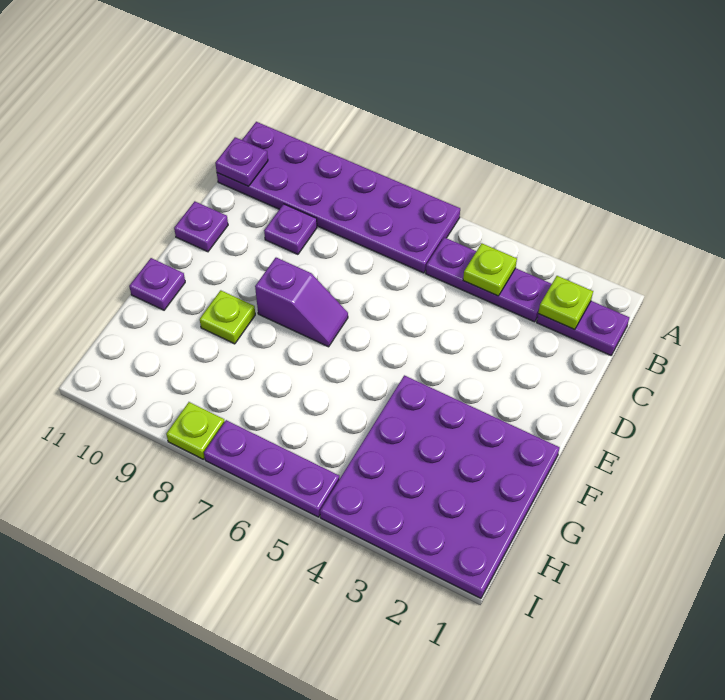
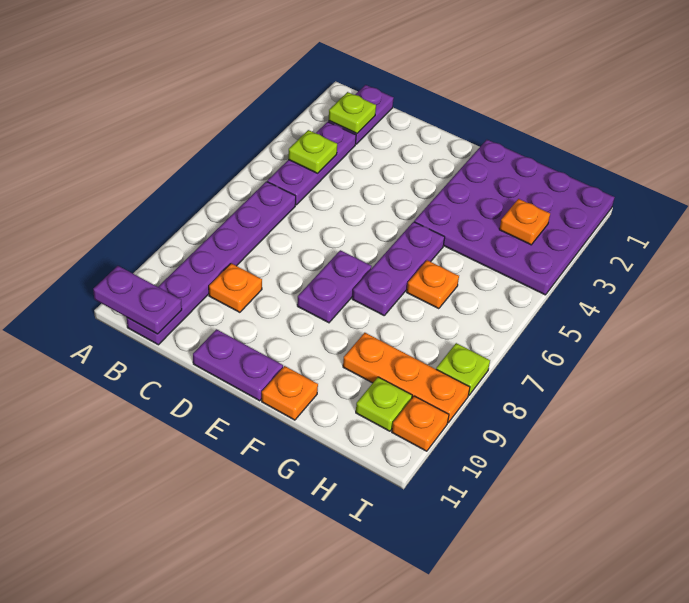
purple 2x6 plate [217,122,460,273] -> purple 1x6 plate [127,181,296,345]
purple 1x1 plate [215,137,268,186] -> purple 1x2 plate [93,266,182,334]
purple 1x1 plate [264,204,317,254] -> orange 1x1 plate [209,263,262,312]
purple 1x1 plate [174,201,228,252] -> purple 1x2 plate [193,329,283,401]
purple 1x2 slope [255,258,348,347] -> purple 1x2 plate [297,250,372,323]
lime 1x1 plate [200,290,255,344] -> lime 1x1 plate moved to [356,377,412,431]
purple 1x1 plate [129,258,185,310] -> orange 1x1 plate [262,366,318,420]
none -> orange 1x1 plate [407,260,459,309]
none -> orange 1x3 plate [343,333,470,423]
none -> orange 1x1 plate [499,199,550,245]
purple 1x3 plate [204,420,339,517] -> purple 1x3 plate moved to [352,222,445,315]
none -> orange 1x1 plate [392,396,449,451]

